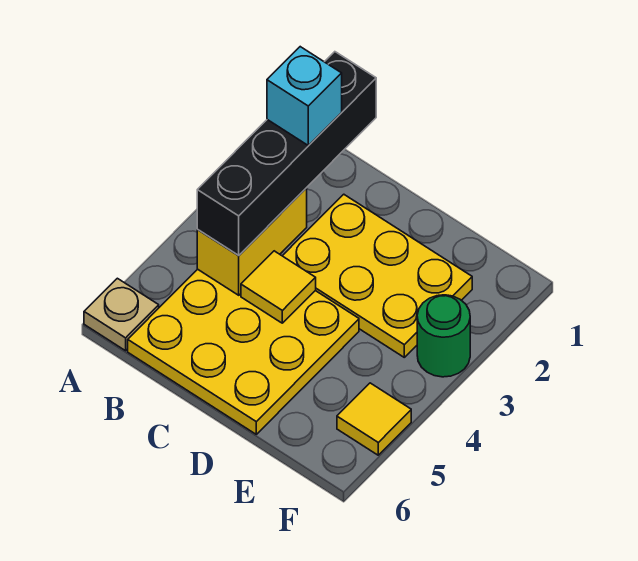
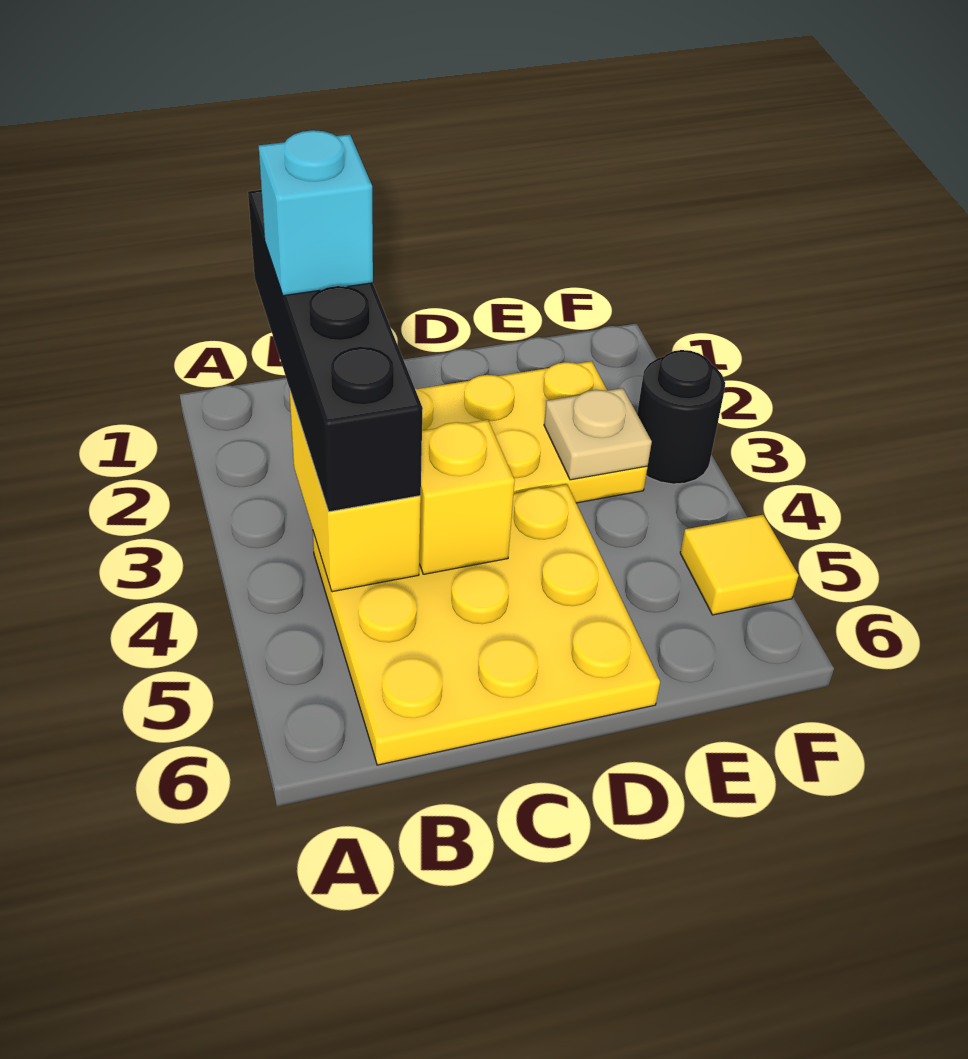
tan 1x1 plate [84,278,159,351] -> tan 1x1 plate moved to [544,388,652,480]
yellow 1x1 tile [241,251,316,323] -> yellow 1x1 brick [419,420,515,574]
green 1x1 round brick [417,295,470,377] -> black 1x1 round brick [637,350,725,484]

